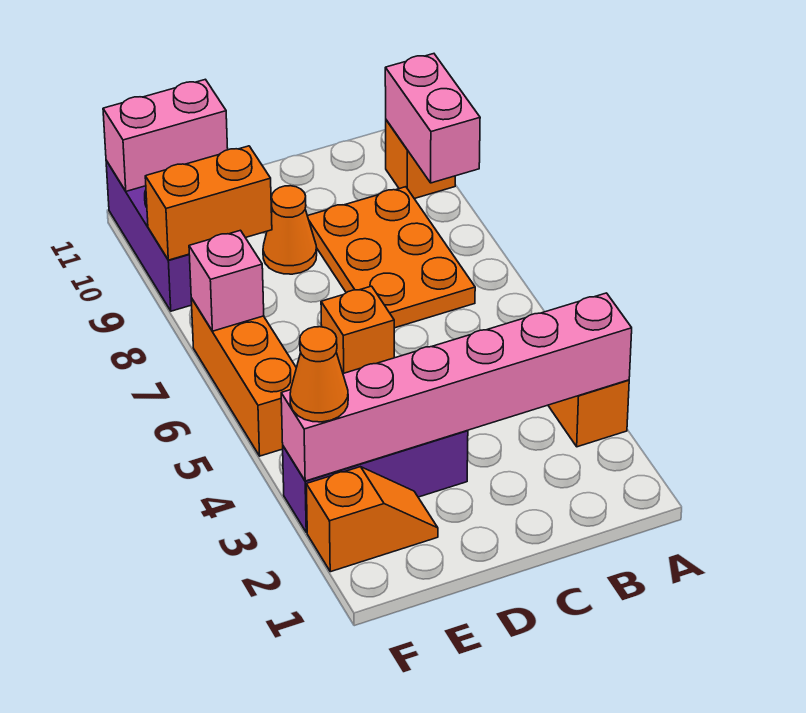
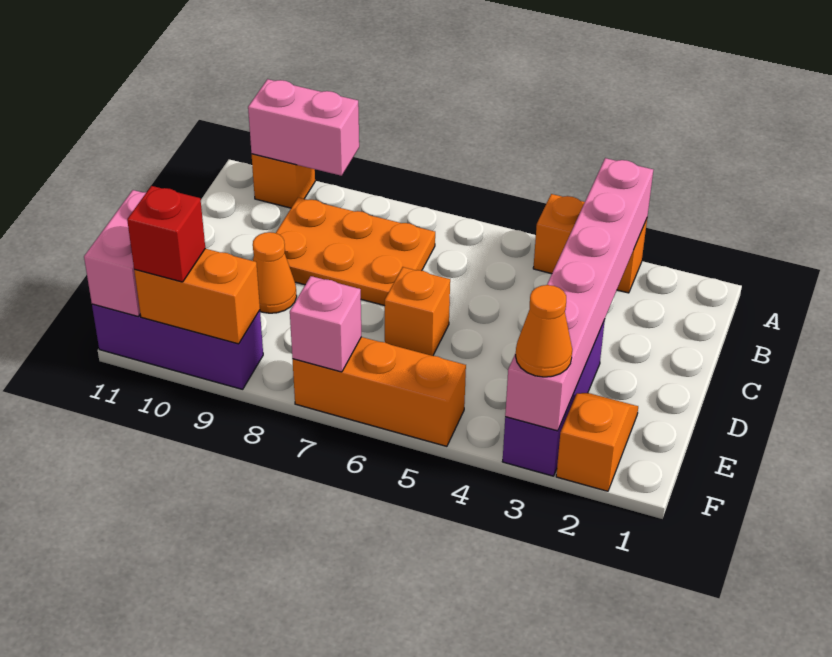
orange 1x2 brick [145,146,272,260] -> orange 1x2 brick turned to [134,249,260,344]
none -> red 1x1 brick [127,186,205,282]

